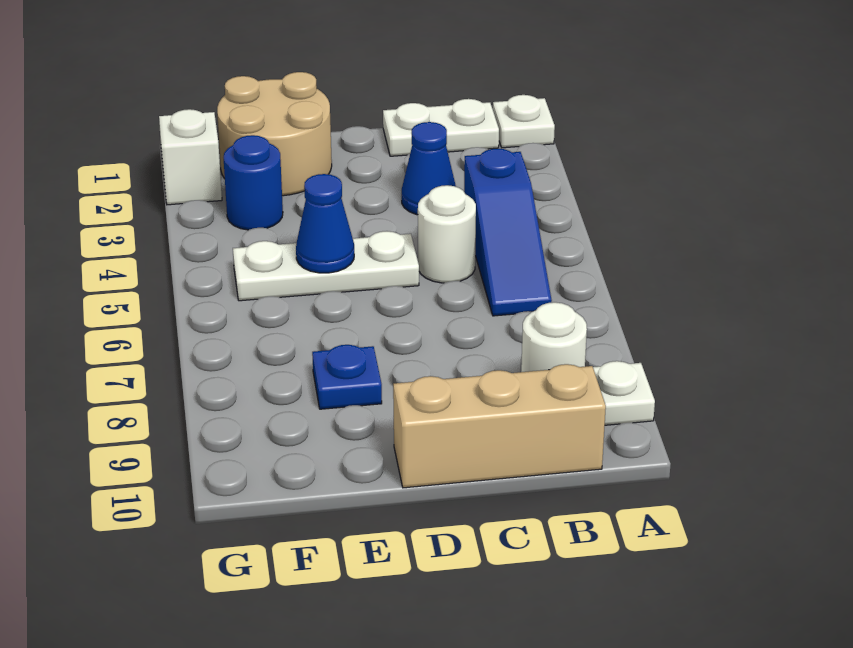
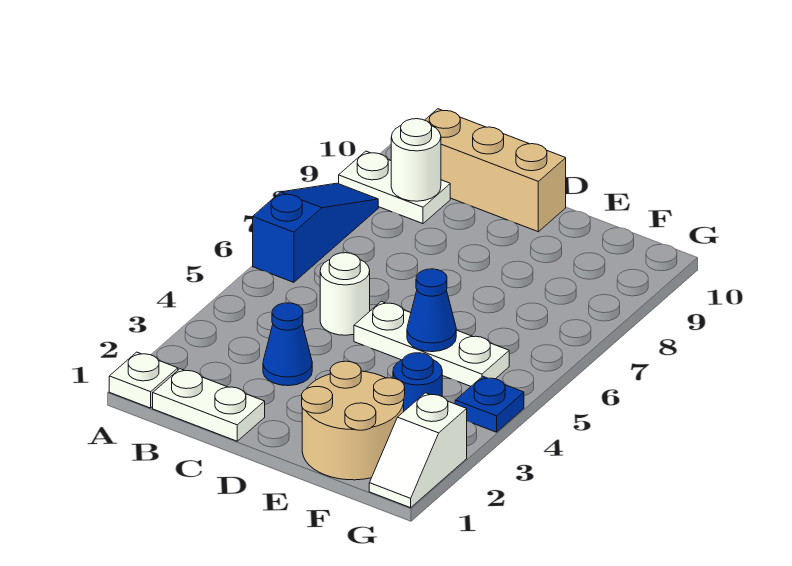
blue 1x3 slope [464,148,552,316] -> blue 1x3 slope moved to [253,183,378,282]
blue 1x1 plate [312,345,382,409] -> blue 1x1 plate moved to [455,376,524,432]

